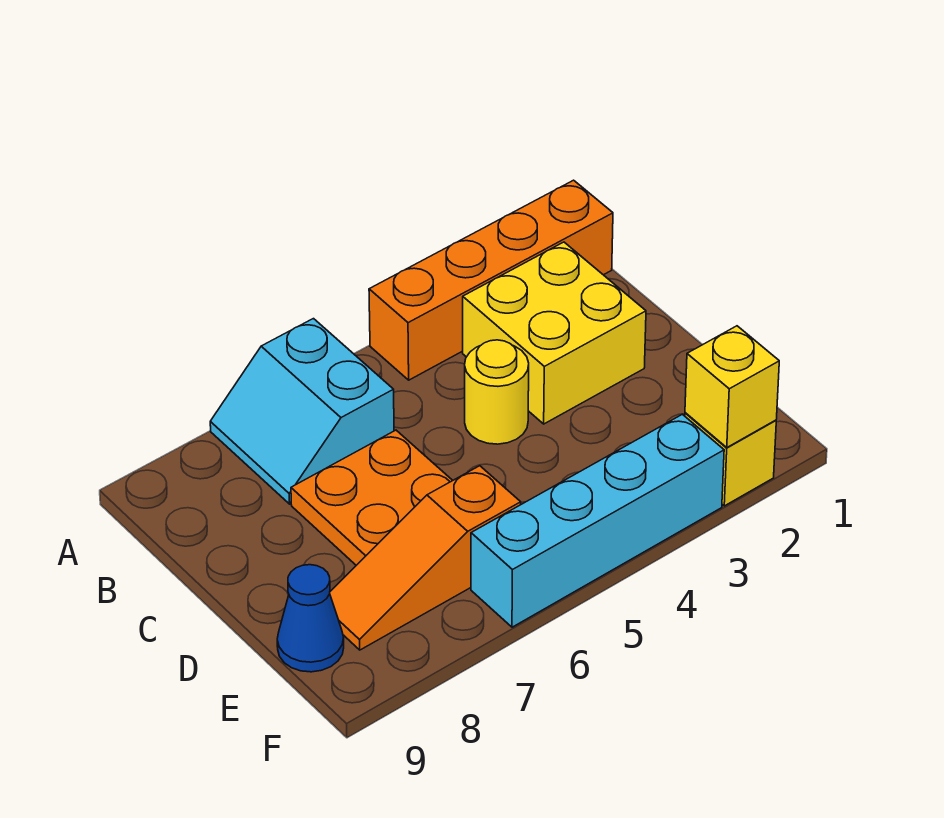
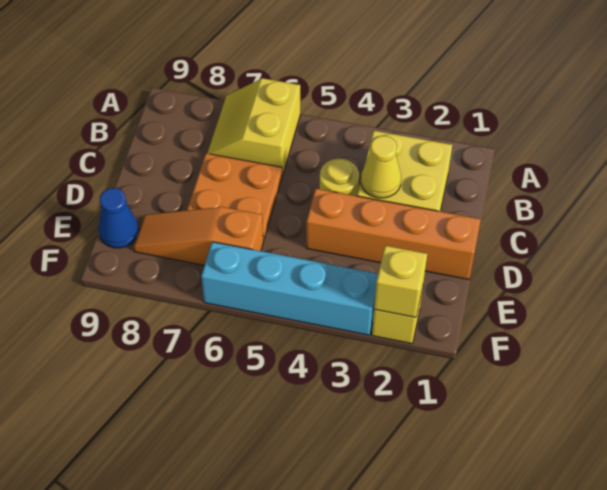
orange 1x4 brick [369,180,613,380] -> orange 1x4 brick moved to [306,189,481,279]
cyan 2x2 slope [210,319,394,504] -> yellow 2x2 slope [207,78,300,175]
none -> yellow 1x1 cone [361,136,401,198]

